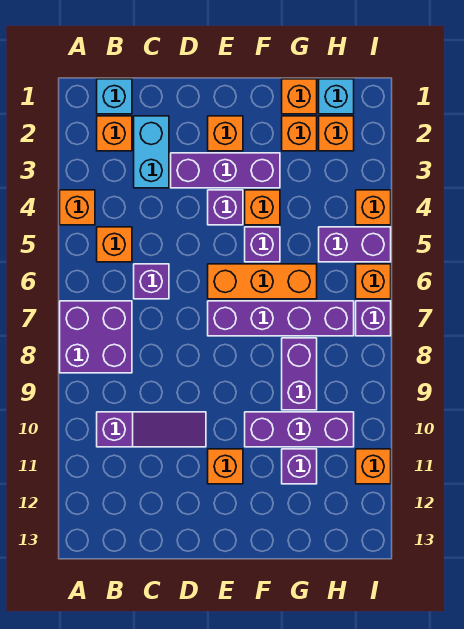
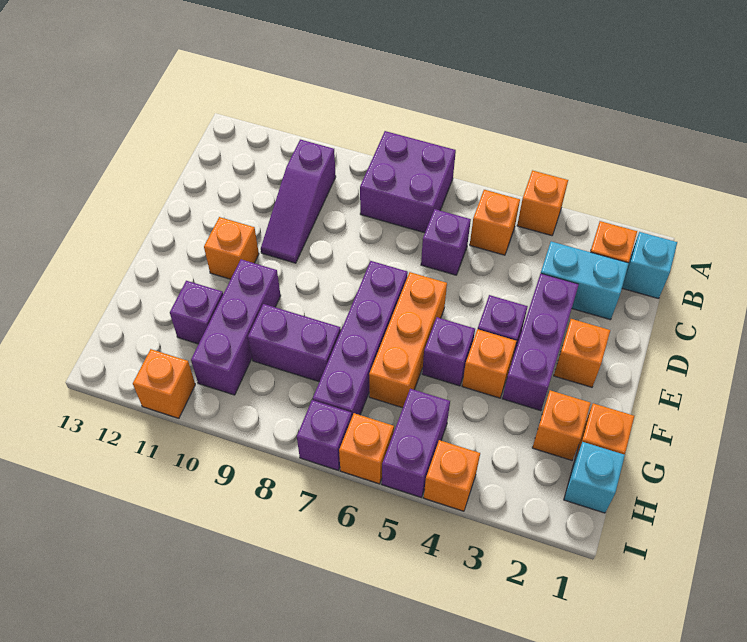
orange 1x1 brick [319,116,354,151] -> none

